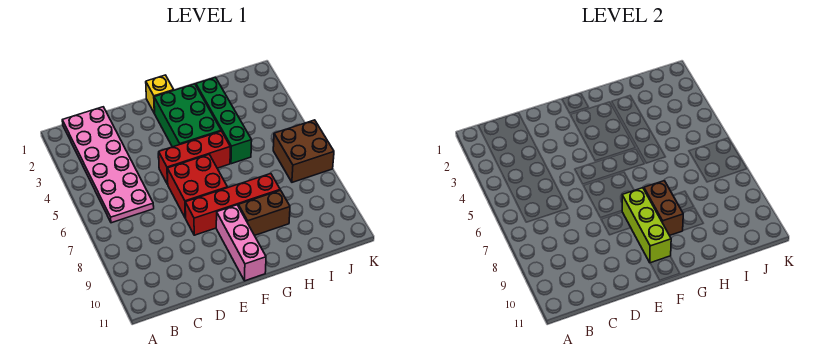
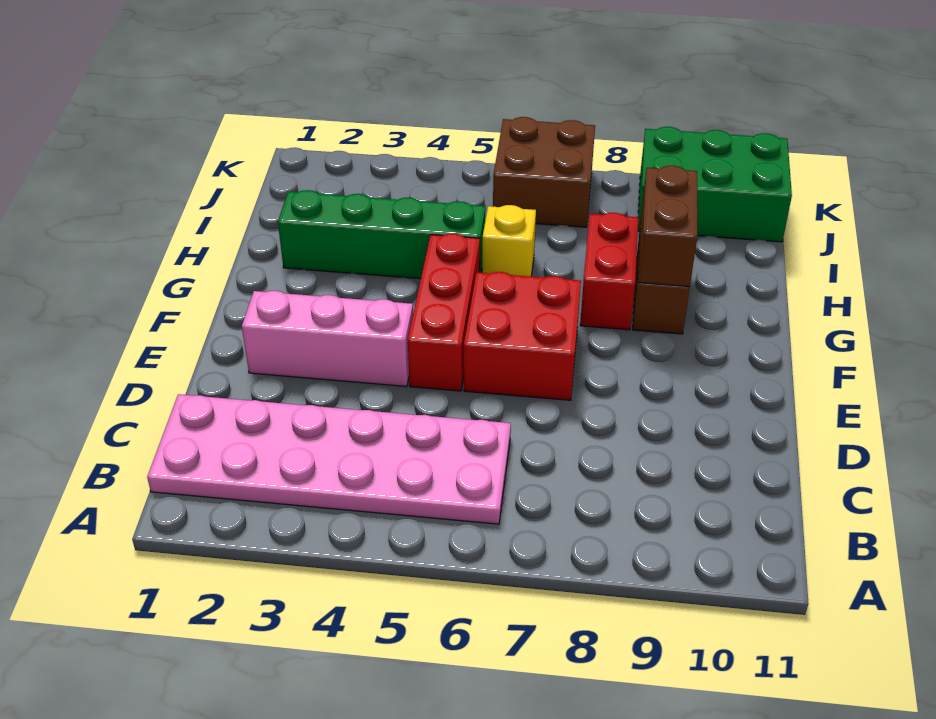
red 1x4 brick [185,173,280,235] -> red 1x2 brick [580,213,638,330]
yellow 1x1 brick [146,75,174,113] -> yellow 1x1 brick moved to [482,205,536,277]
green 2x3 brick [154,84,221,147] -> green 2x3 brick moved to [638,127,792,242]
lime 1x3 brick [622,188,671,263] -> none
pink 1x3 brick [216,205,266,281] -> pink 1x3 brick moved to [242,291,413,386]
brown 1x2 brick [644,181,683,235] -> brown 1x2 brick turned to [638,166,697,287]

